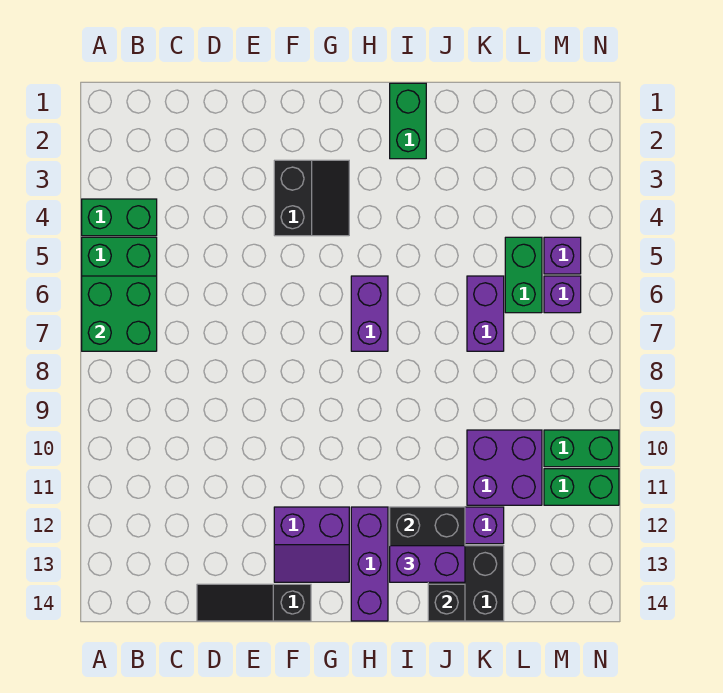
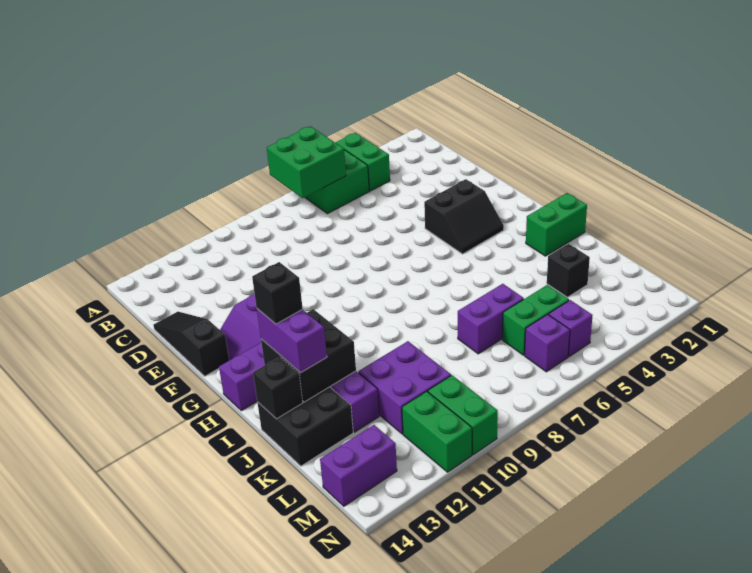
purple 1x2 brick [351,276,388,351] -> purple 1x2 brick moved to [320,425,397,506]
none -> black 1x1 brick [252,262,303,324]
none -> black 1x1 brick [547,244,590,297]

